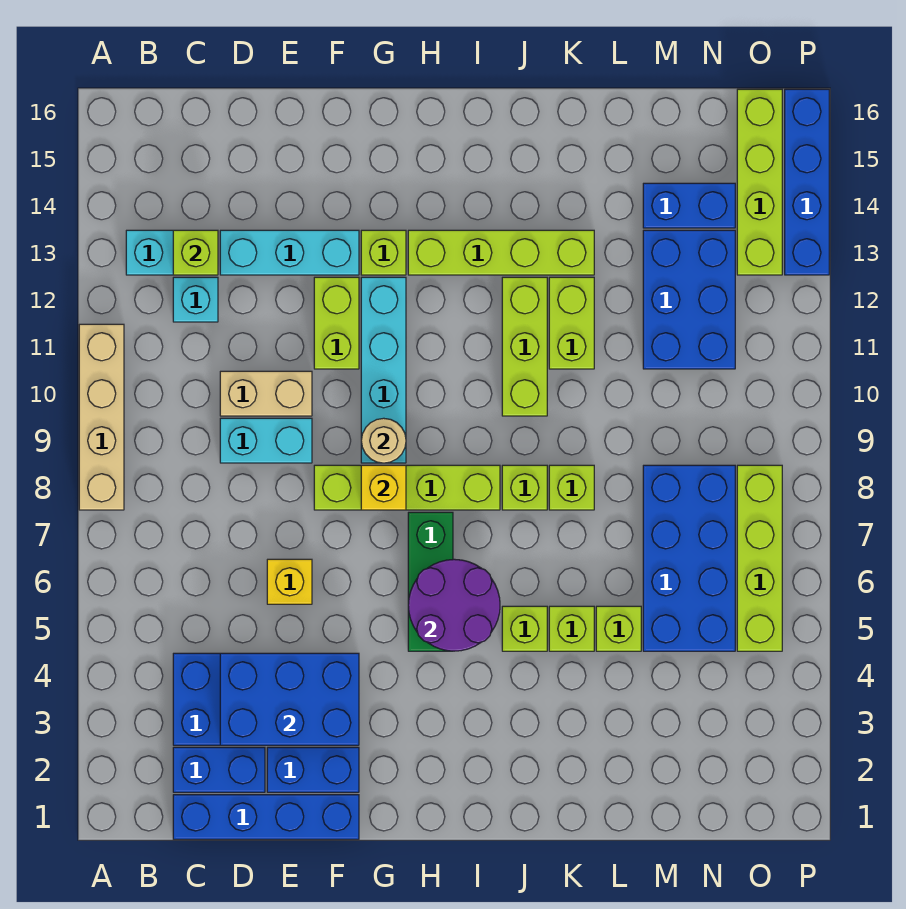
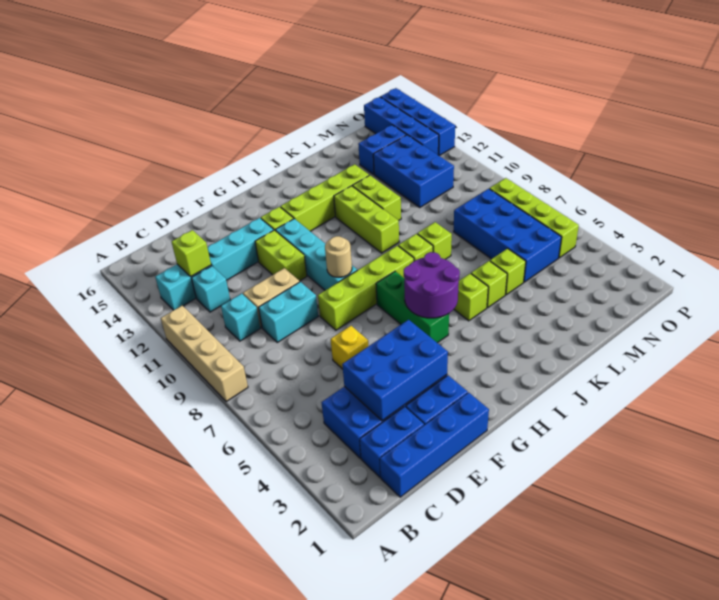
none -> cyan 1x1 brick [221,294,260,341]
yellow 1x1 brick [361,465,406,510] -> none
lime 1x4 brick [737,89,782,275] -> blue 1x4 brick [364,97,439,155]

